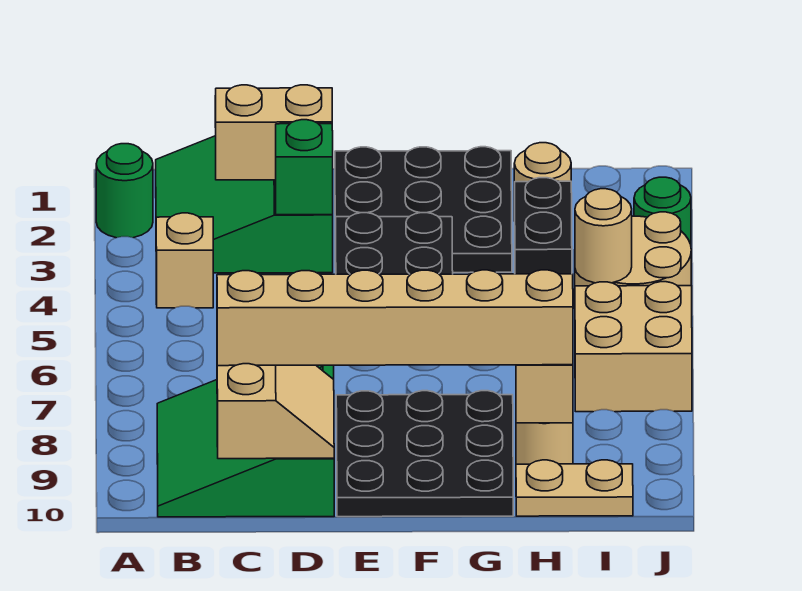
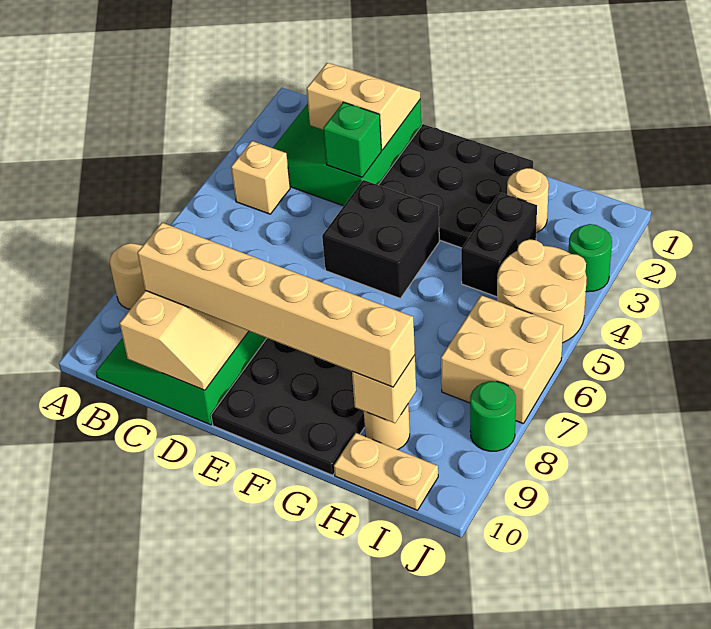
green 1x1 round brick [96,144,153,238] -> green 1x1 round brick moved to [470,381,516,451]
tan 1x1 round brick [575,189,632,283] -> tan 1x1 round brick moved to [110,243,145,309]

